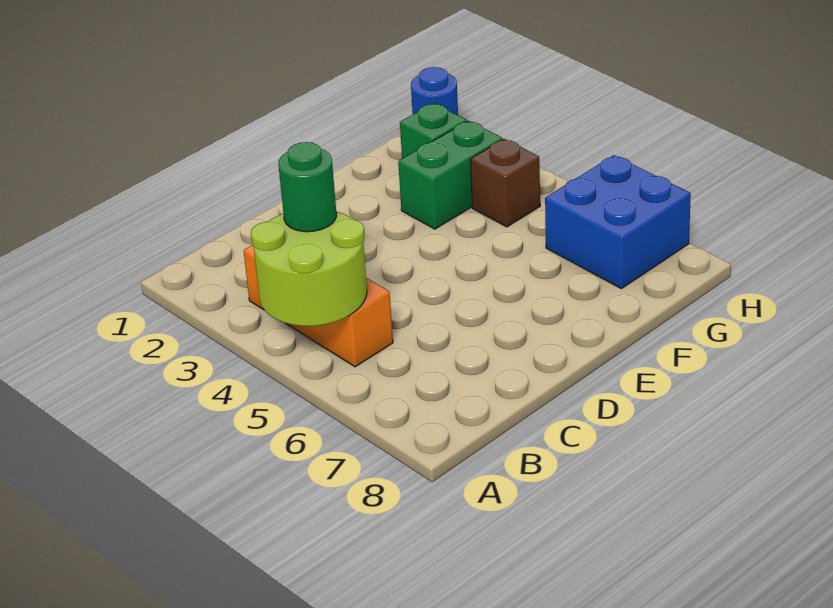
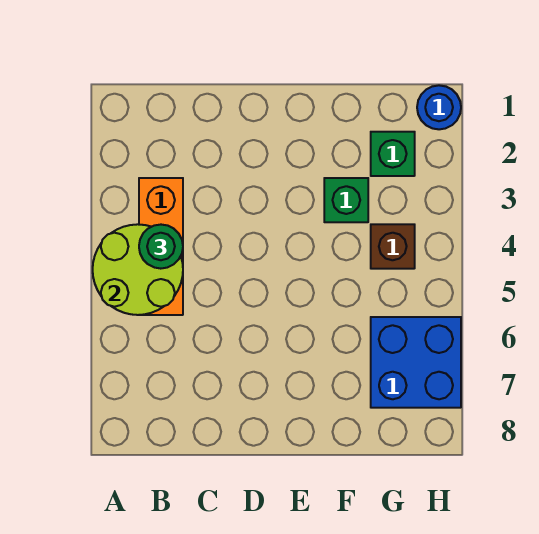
green 1x2 brick [398,121,503,229] -> green 1x1 brick [324,178,368,222]

